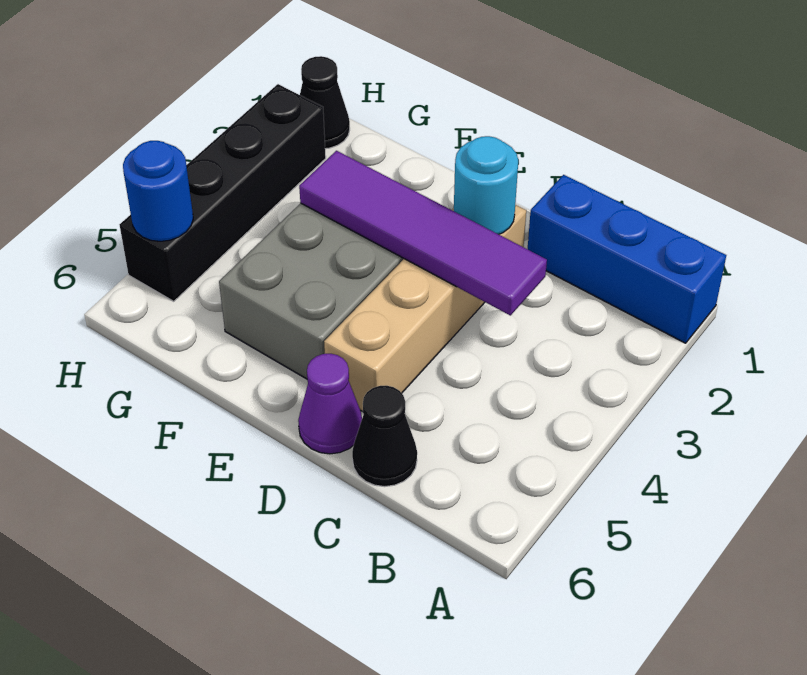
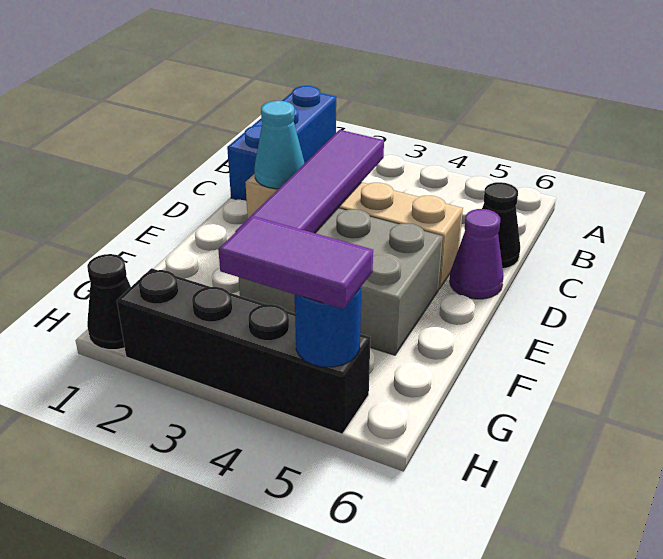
cyan 1x1 round brick [454,136,518,234] -> cyan 1x1 cone [254,101,305,189]
none -> purple 1x2 tile [218,216,373,309]

